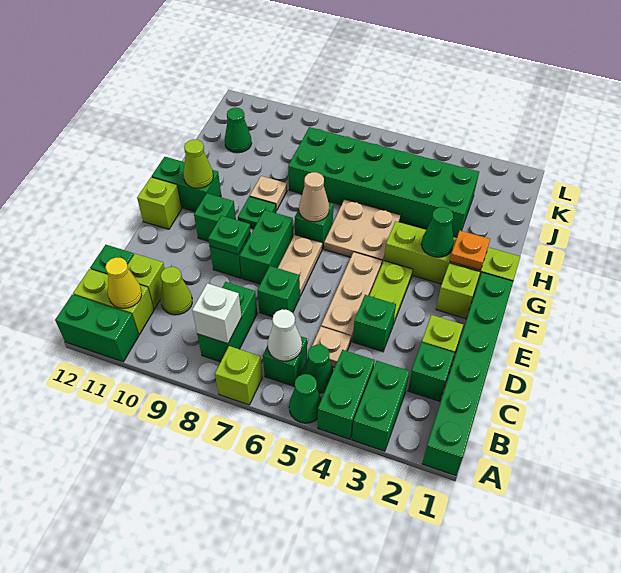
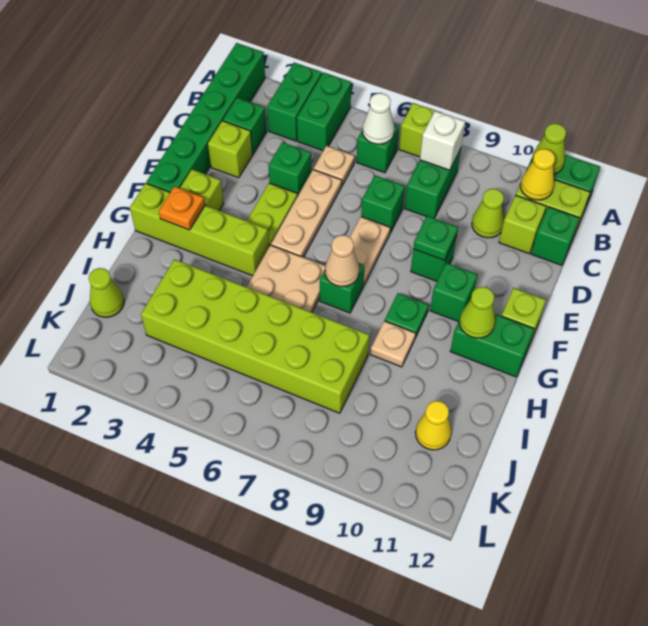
green 1x1 cone [289,374,322,423] -> none
none -> lime 1x1 cone [532,123,566,174]
green 1x1 cone [302,344,334,393] -> none
green 1x2 brick [240,210,293,284] -> none
green 1x1 cone [421,207,454,257] -> none
green 2x6 brick [288,127,479,237] -> lime 2x6 brick [141,259,369,413]
none -> lime 1x1 cone [89,268,124,317]
green 1x1 cone [225,108,252,153] -> yellow 1x1 cone [415,401,451,450]

